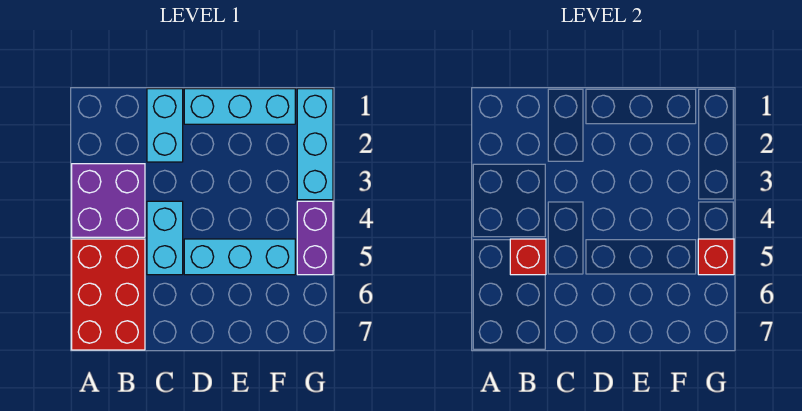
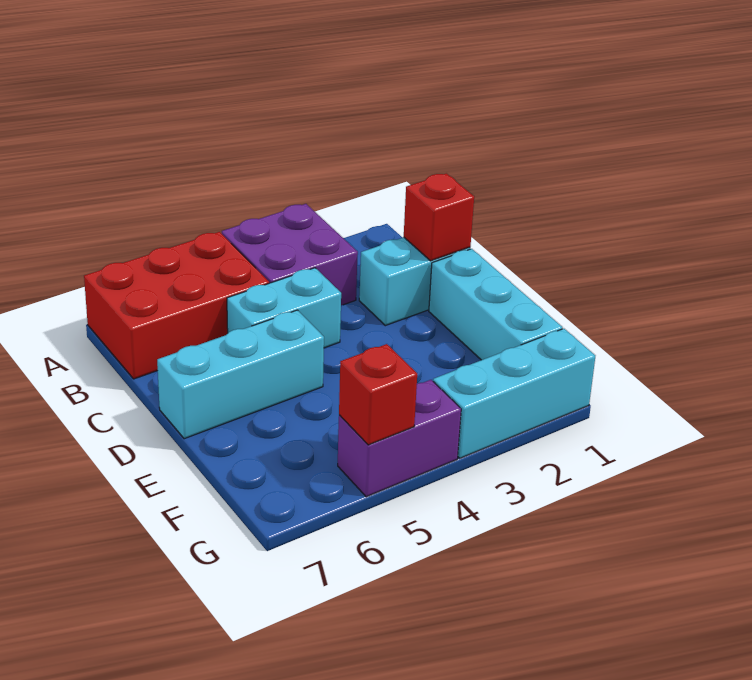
red 1x1 brick [510,239,546,275] -> red 1x1 brick moved to [404,173,474,261]
cyan 1x3 brick [184,239,295,275] -> cyan 1x3 brick turned to [157,310,324,439]

